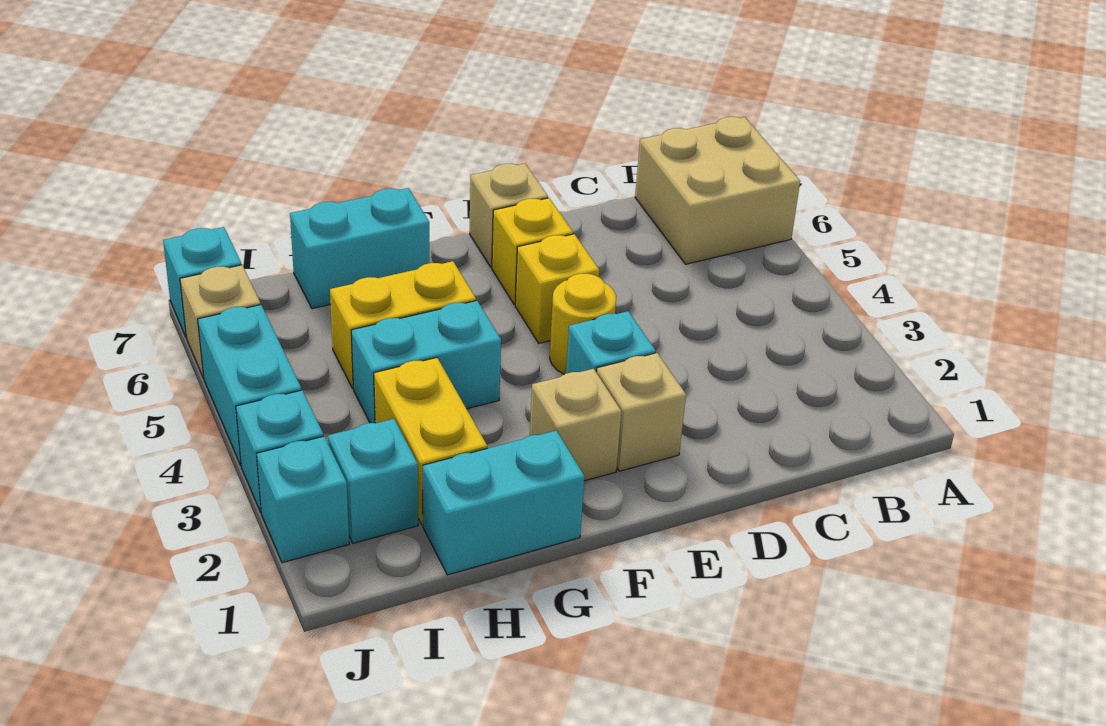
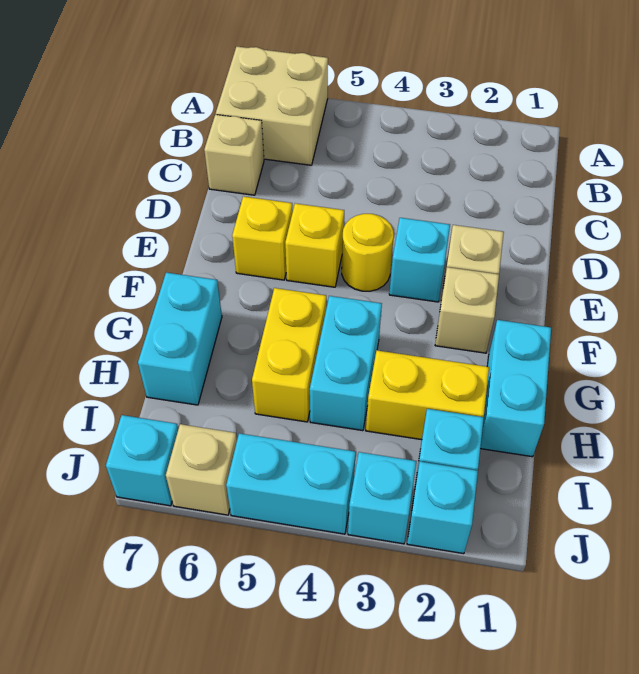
tan 1x1 brick [470,163,548,268] -> tan 1x1 brick moved to [204,115,264,195]

